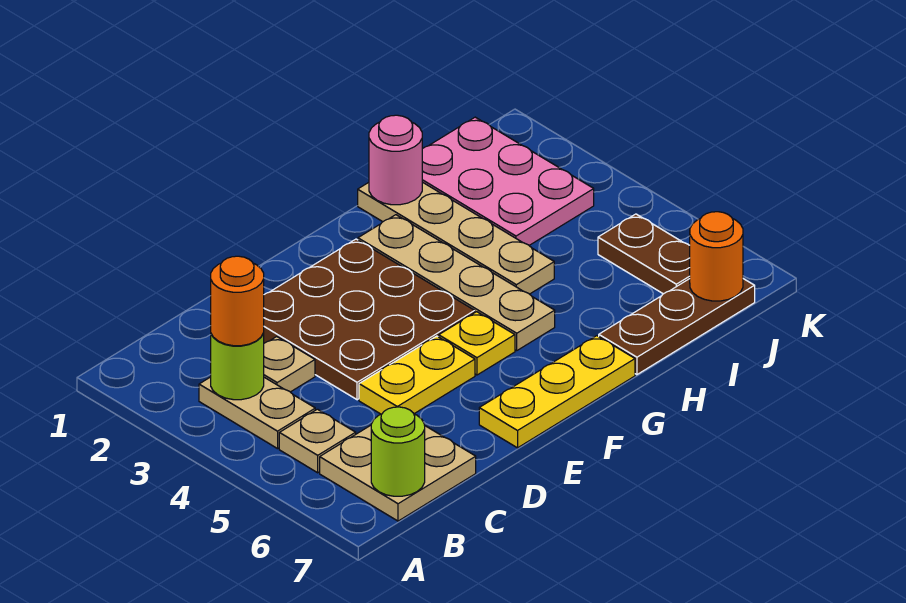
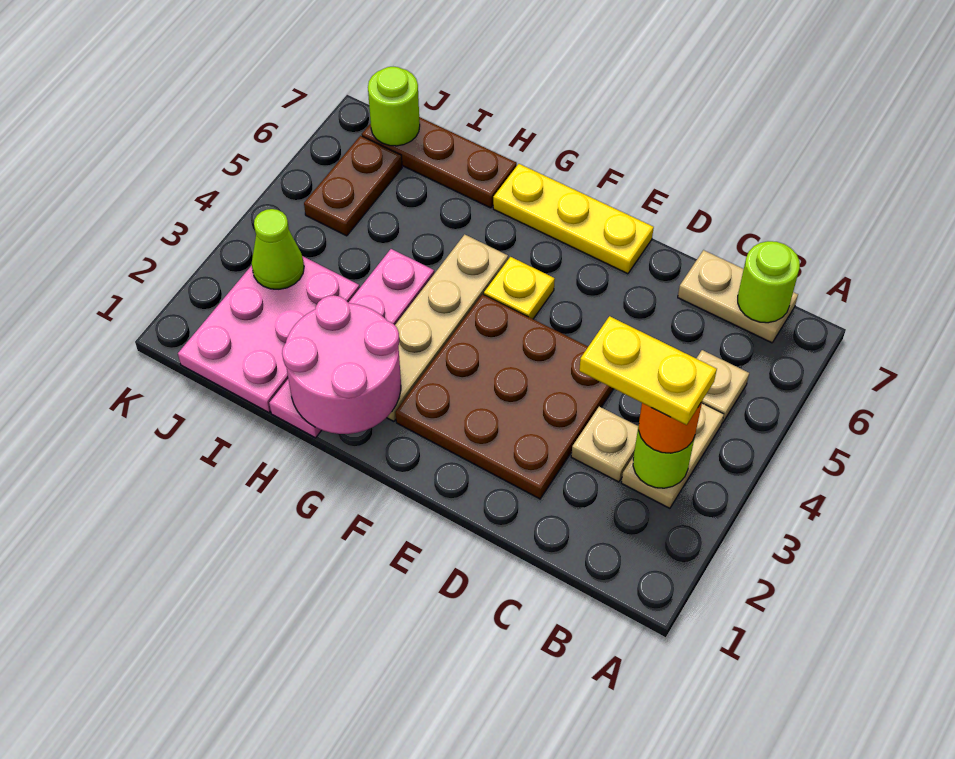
tan 2x2 plate [320,425,476,521] -> tan 1x2 plate [678,250,798,343]
yellow 1x2 plate [359,336,475,414] -> yellow 1x2 plate moved to [579,316,717,425]
tan 1x4 plate [358,182,554,294] -> pink 1x4 plate [269,249,434,438]
pink 1x1 round brick [369,115,422,205] -> pink 2x2 round brick [282,295,401,434]
none -> lime 1x1 cone [252,209,304,289]
orange 1x1 round brick [690,212,743,301] -> lime 1x1 round brick [368,67,420,146]

